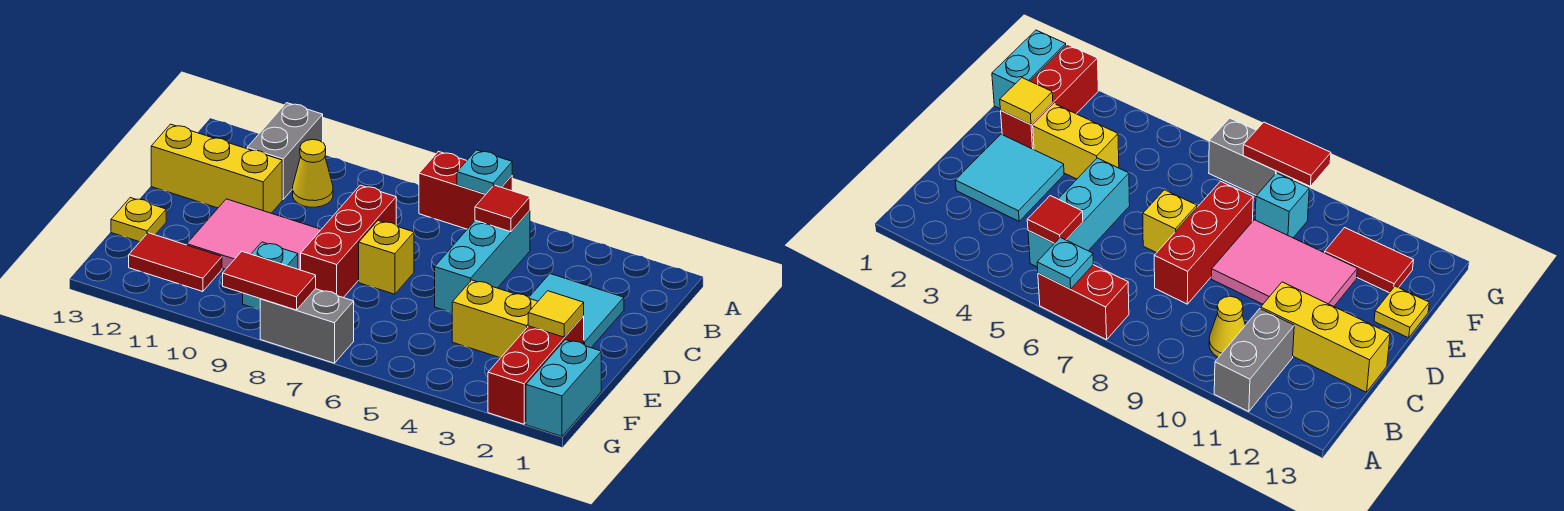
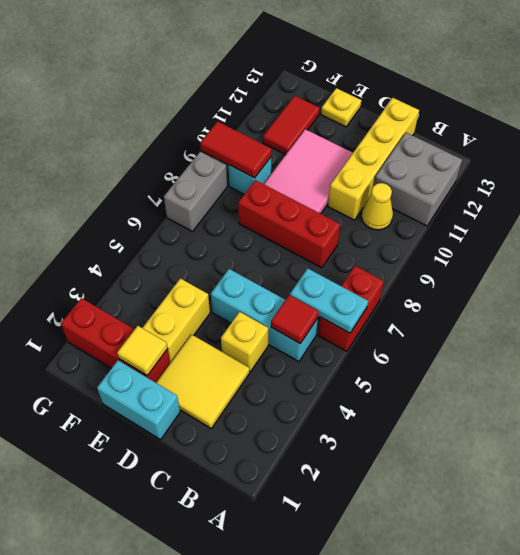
cyan 1x1 plate [457,150,512,194] -> cyan 1x2 plate [290,268,368,333]
grey 1x2 brick [247,103,323,199] -> grey 2x2 brick [374,133,462,226]
cyan 2x2 tile [529,274,624,348] -> yellow 2x2 tile [156,335,249,428]
yellow 1x3 brick [151,124,282,213] -> yellow 1x4 brick [328,98,419,220]
yellow 1x1 brick [359,221,414,294] -> yellow 1x1 brick moved to [221,312,268,372]
cyan 1x2 brick [526,340,601,436] -> cyan 1x2 brick moved to [97,360,180,440]
red 1x2 tile [223,252,316,310] -> red 1x2 tile turned to [200,121,272,178]

